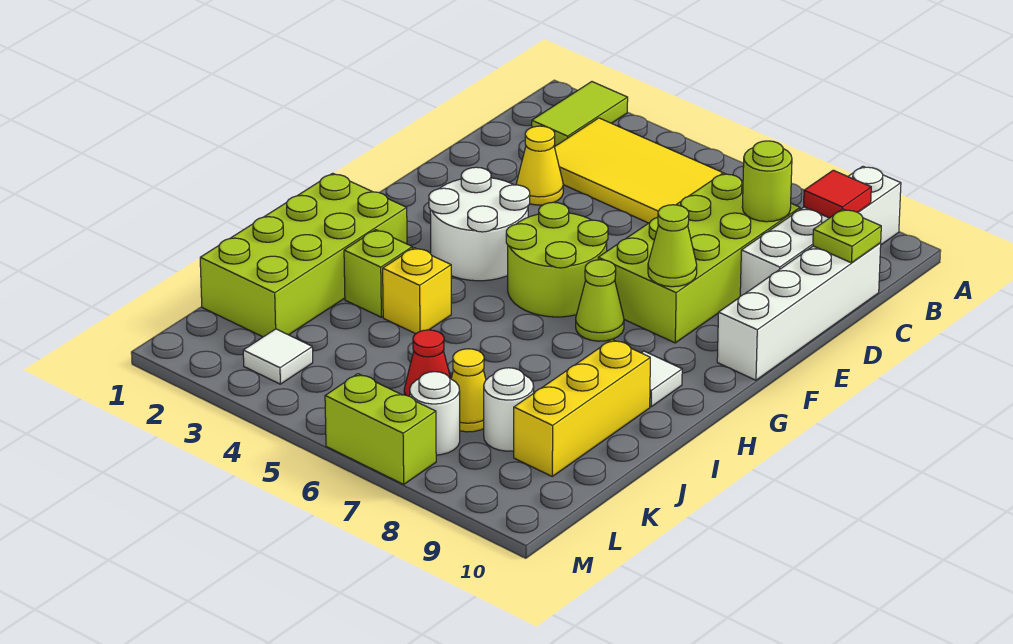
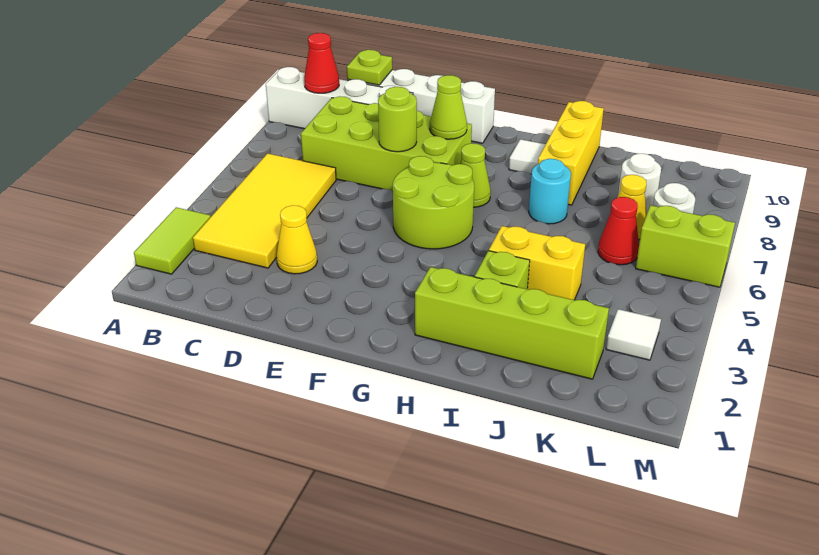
lime 1x2 tile [532,82,628,147] -> lime 1x2 tile turned to [134,207,211,274]
red 1x1 tile [804,170,871,218] -> red 1x1 cone [304,33,339,93]
lime 1x1 round brick [742,141,792,222] -> lime 1x1 round brick moved to [378,87,417,152]
white 2x2 round brick [429,167,530,281] -> none
lime 2x4 brick [200,173,407,337] -> lime 1x4 brick [415,267,609,379]
yellow 1x1 brick [383,248,451,334] -> yellow 1x2 brick [489,226,585,300]
none -> cyan 1x1 round brick [529,159,571,224]
yellow 1x3 brick [514,340,650,476] -> yellow 1x3 brick turned to [538,101,604,205]
lime 1x2 brick [325,374,436,484] -> lime 1x2 brick turned to [636,205,735,287]

